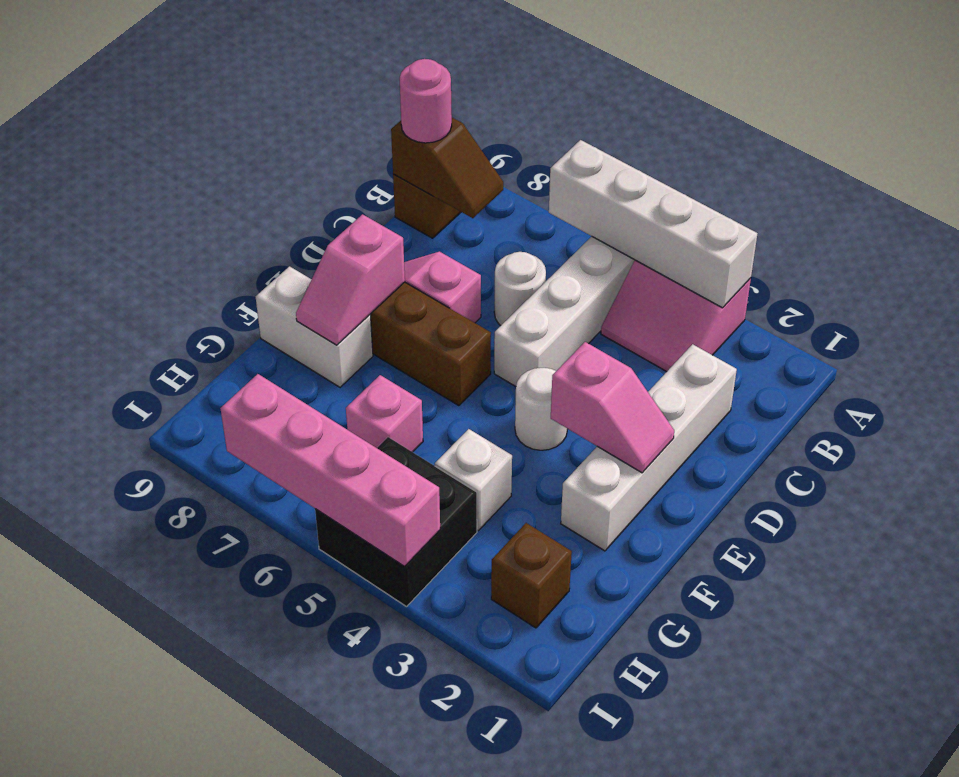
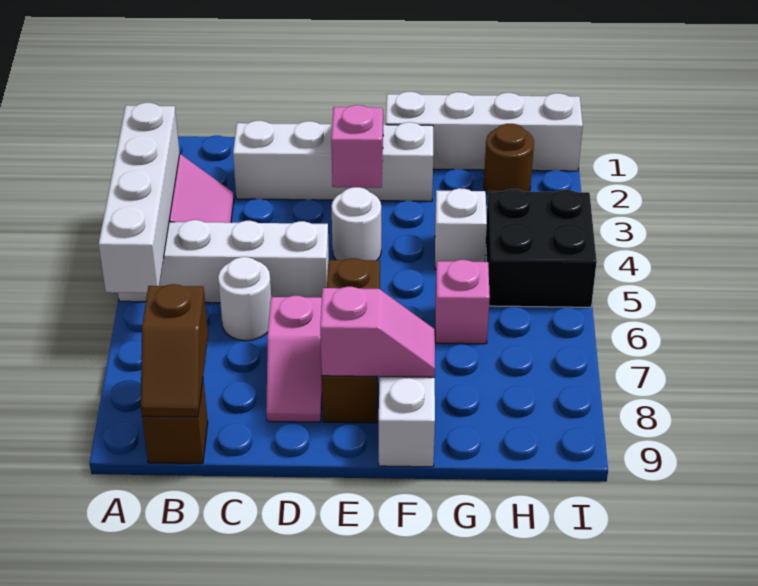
brown 1x2 slope [391,118,503,218] -> brown 1x2 slope turned to [141,284,208,417]
pink 1x1 round brick [400,59,452,143] -> none
none -> white 1x4 brick [386,92,583,171]
brown 1x1 brick [491,523,572,628] -> brown 1x1 round brick [484,124,534,194]
pink 1x4 brick [220,374,440,566] -> none

